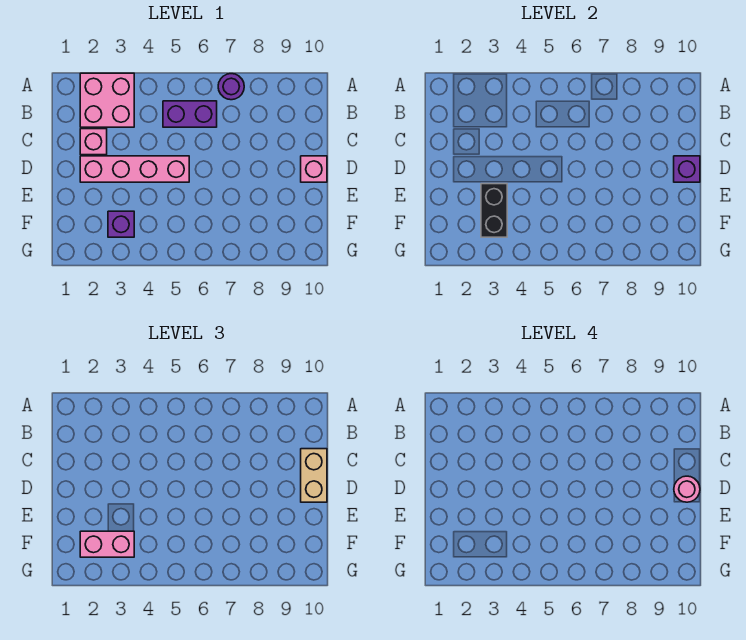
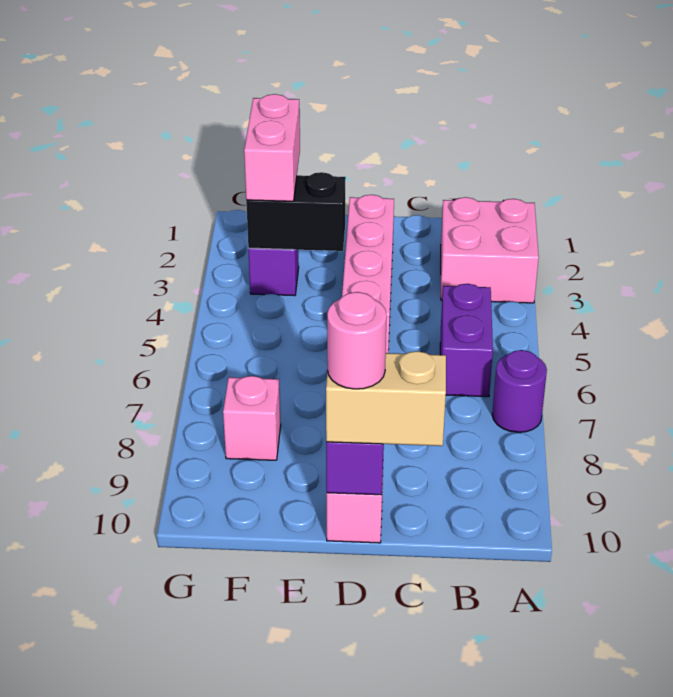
pink 1x1 brick [80,129,107,155] -> pink 1x1 brick moved to [223,376,281,460]

